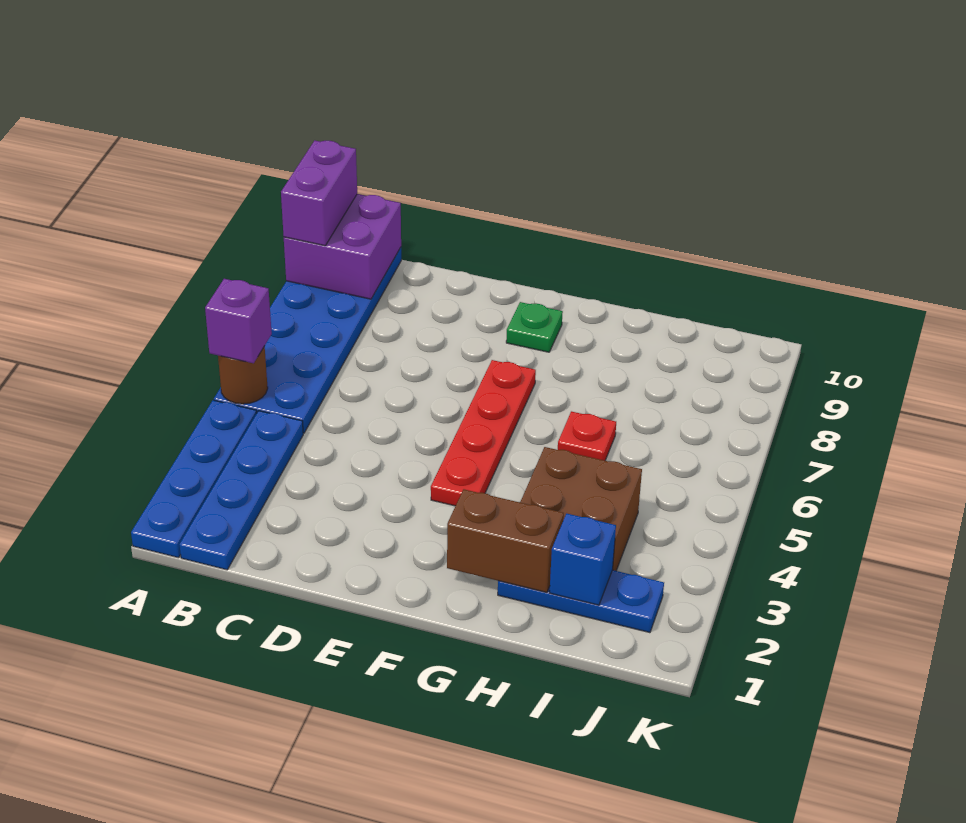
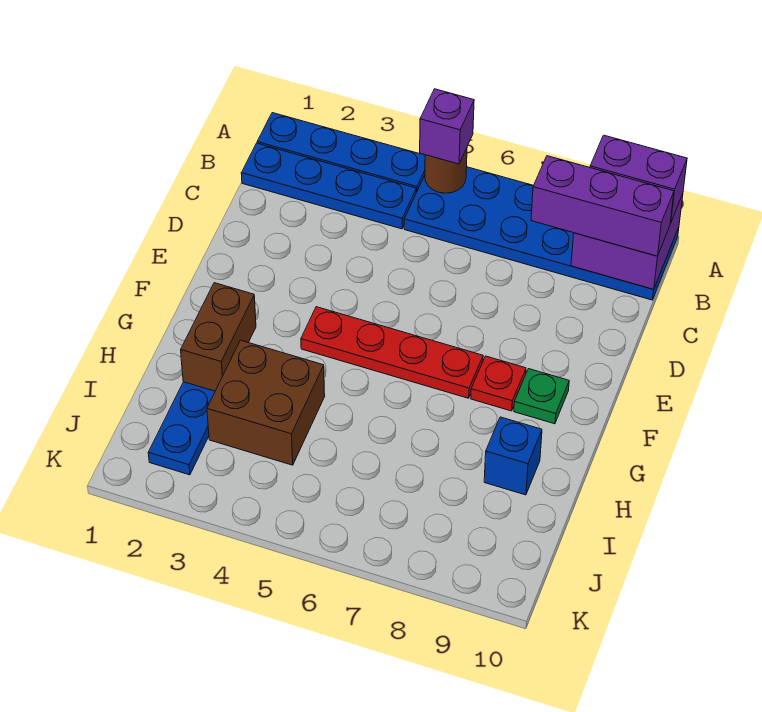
none -> purple 1x3 brick [531,156,674,256]
red 1x1 plate [558,411,616,461] -> red 1x1 plate moved to [471,356,526,411]
blue 1x1 brick [550,514,616,605] -> blue 1x1 brick moved to [484,417,542,495]

